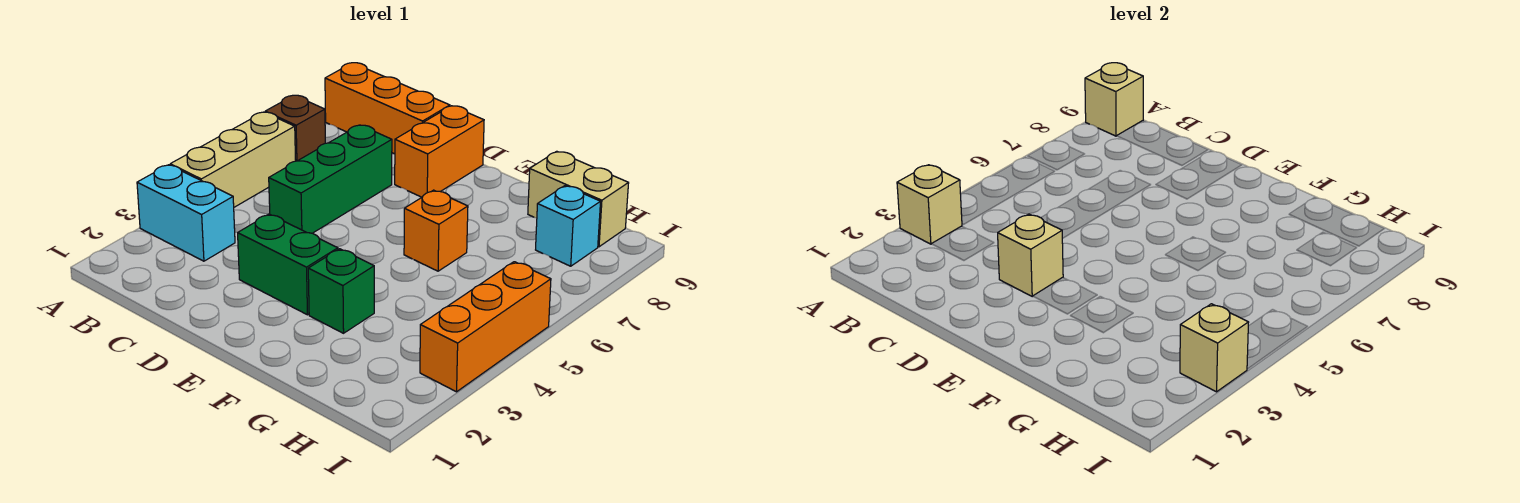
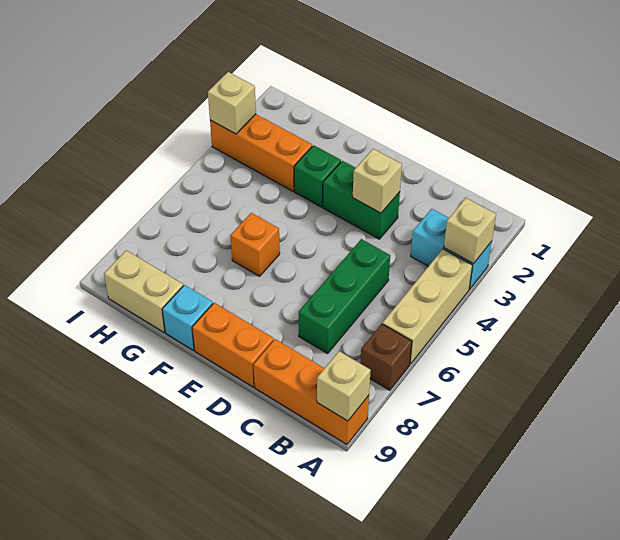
orange 1x2 brick [395,106,484,197] -> orange 1x2 brick turned to [192,303,274,387]
cyan 1x1 brick [536,186,600,266] -> cyan 1x1 brick moved to [162,285,213,350]
orange 1x3 brick [420,262,551,392] -> orange 1x3 brick turned to [210,114,312,191]

